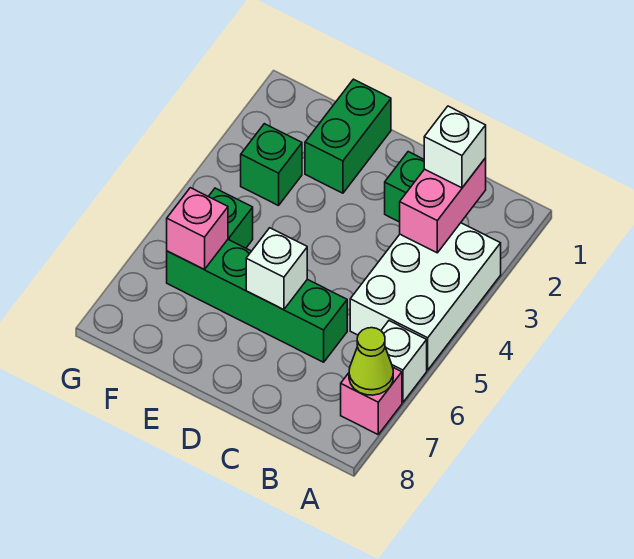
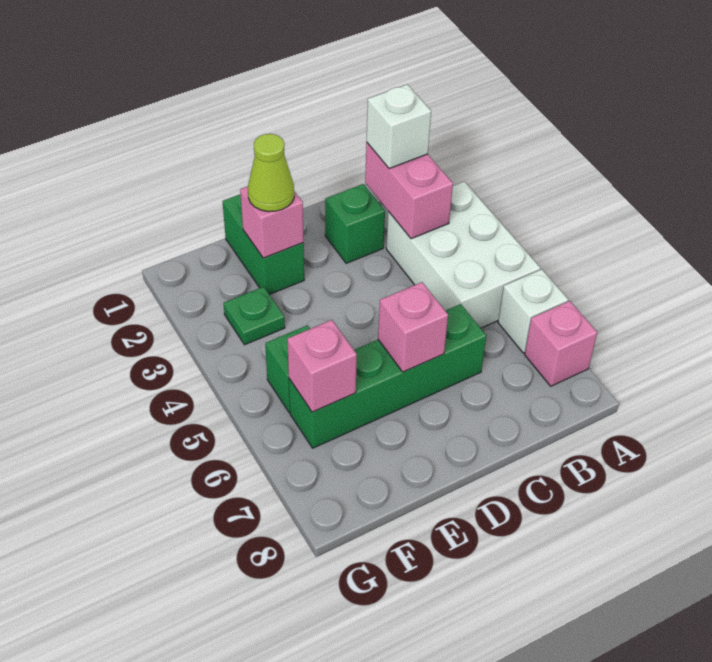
lime 1x1 cone [349,328,393,395] -> lime 1x1 cone moved to [248,134,294,212]
white 1x1 brick [246,228,307,310] -> pink 1x1 brick [378,282,448,372]
none -> pink 1x1 brick [240,186,304,258]
green 1x1 brick [241,124,302,206] -> green 1x1 plate [224,287,285,345]

